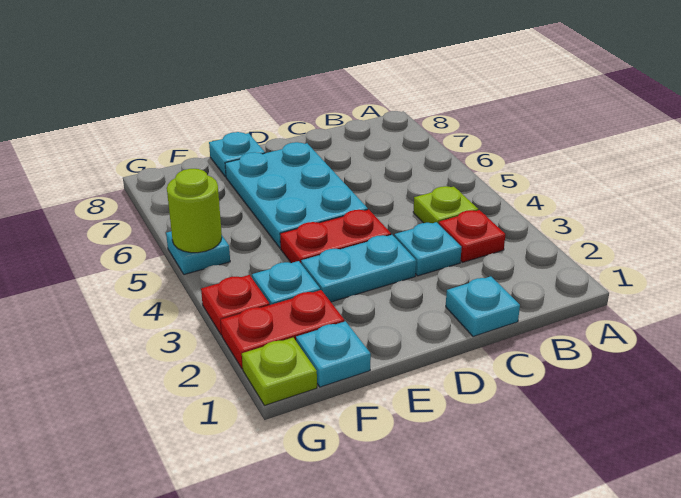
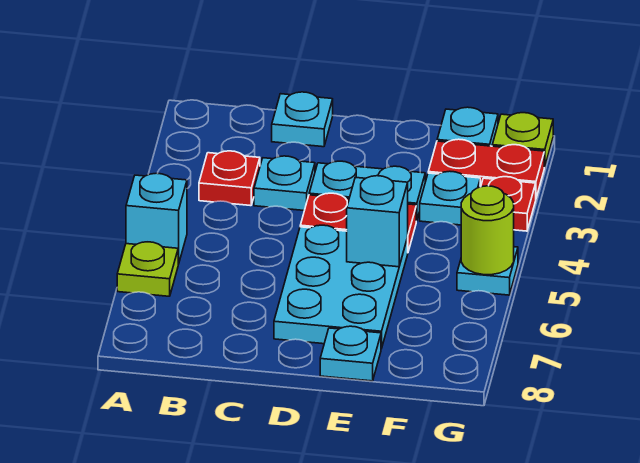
none -> cyan 1x1 brick [126,173,187,264]
lime 1x1 plate [413,186,478,224] -> lime 1x1 plate moved to [117,242,178,296]
none -> cyan 1x1 brick [347,176,408,267]

